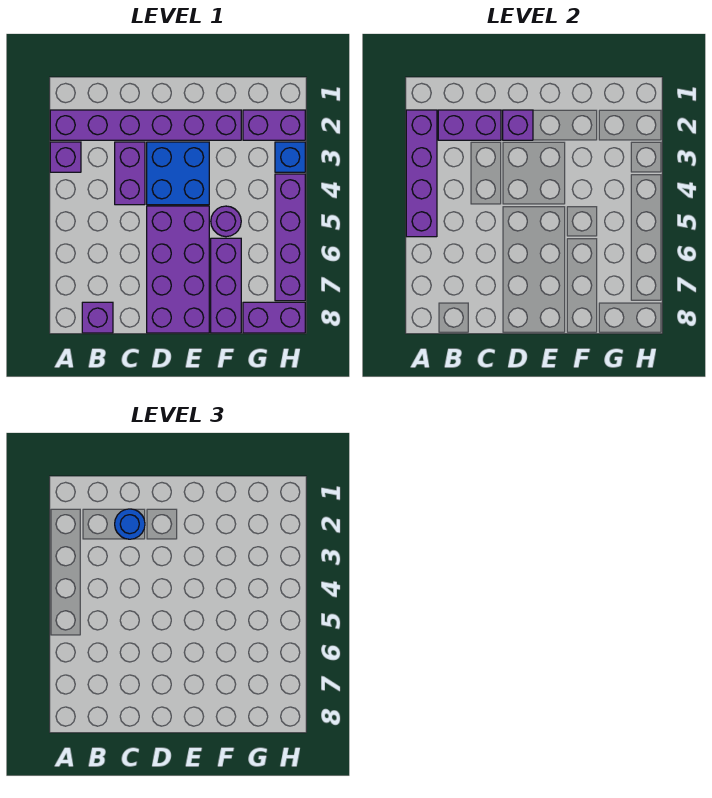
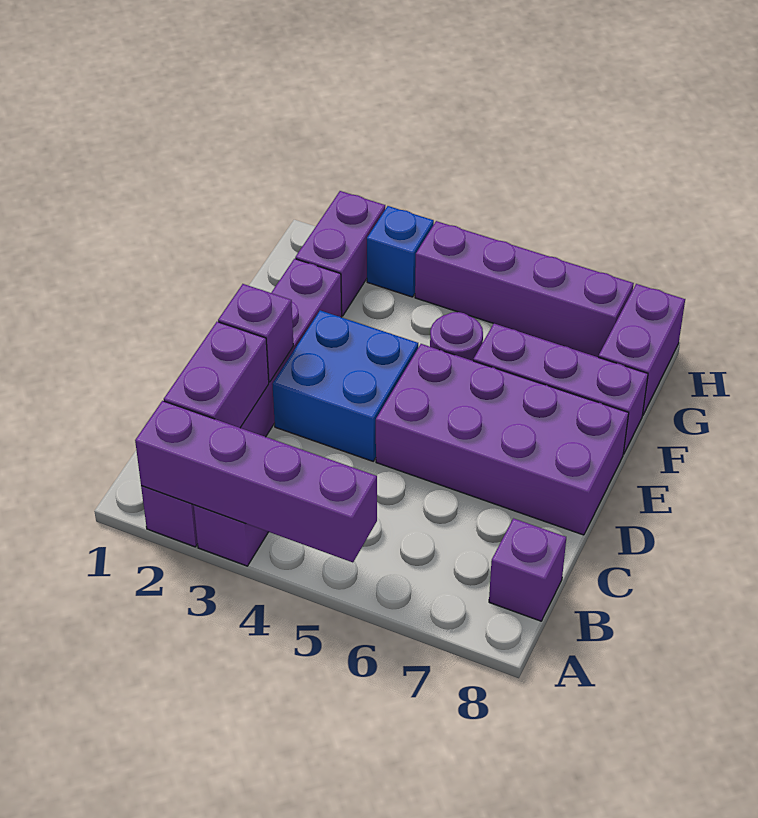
blue 1x1 round brick [115,509,145,539] -> none
purple 1x2 brick [115,142,145,205] -> none

